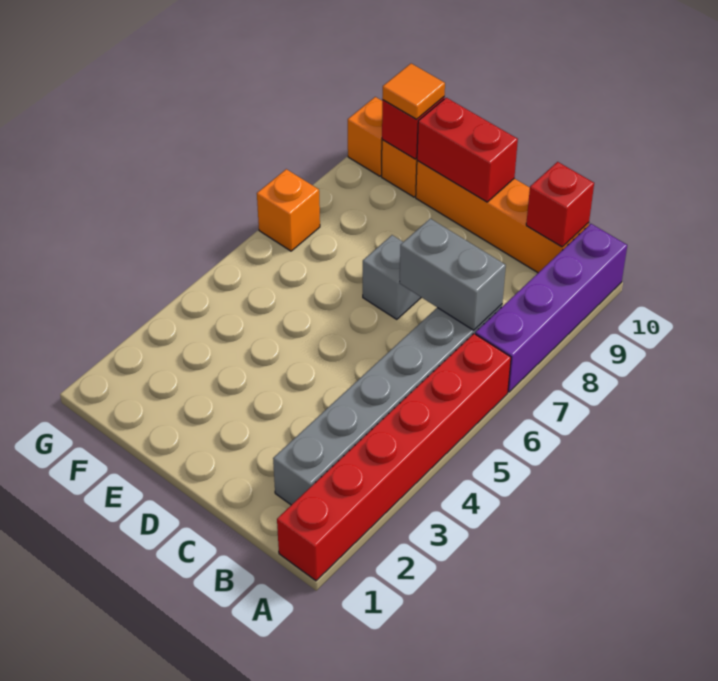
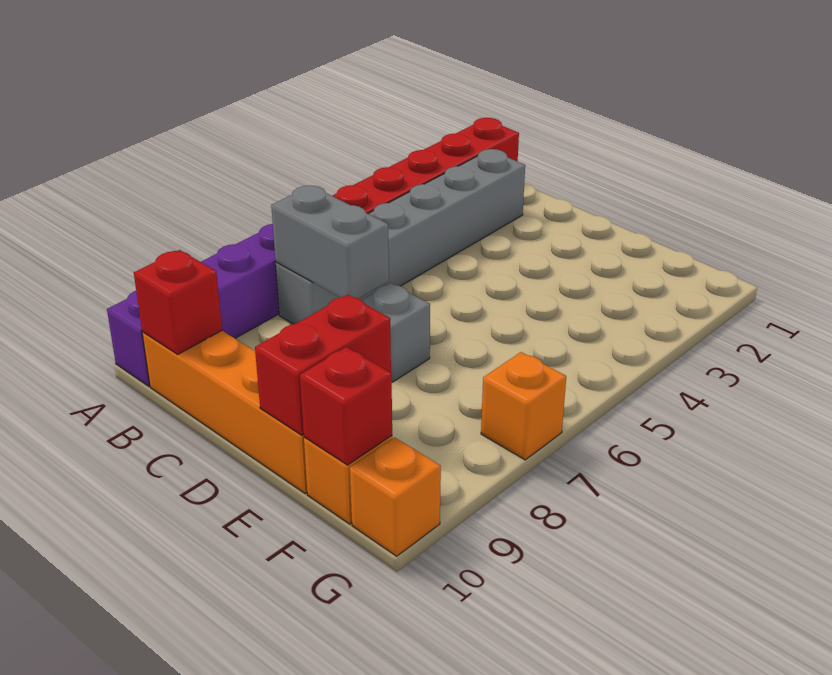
red 1x2 brick [417,98,518,202] -> red 1x2 brick turned to [255,295,391,435]
orange 1x1 tile [382,64,445,119] -> none

